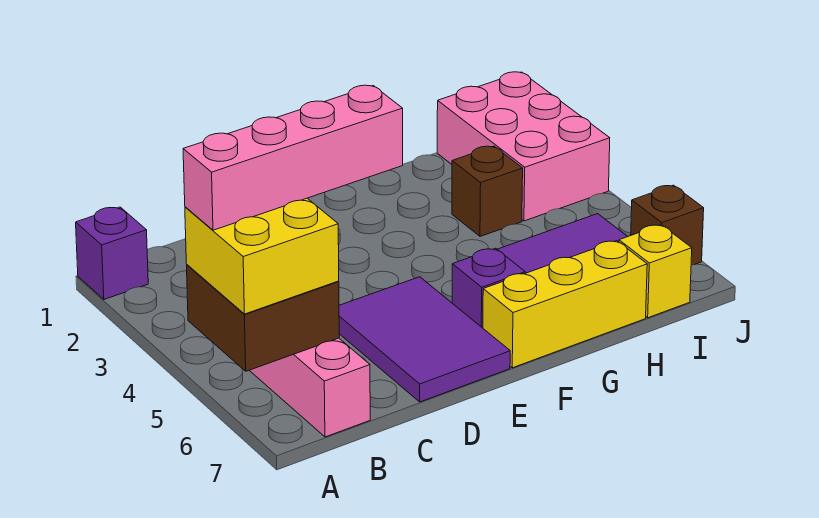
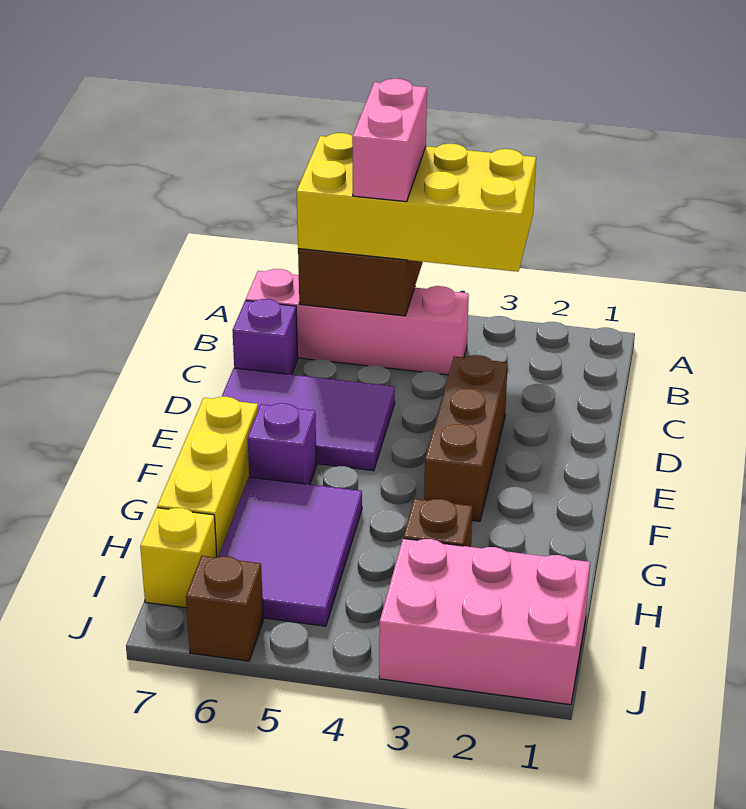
purple 1x1 brick [76,207,148,299] -> purple 1x1 brick moved to [232,299,298,375]
yellow 2x2 brick [185,198,339,314] -> yellow 2x4 brick [297,133,536,272]
pink 1x4 brick [183,85,403,230] -> pink 1x2 brick [352,79,427,202]
none -> brown 1x3 brick [424,355,508,521]

